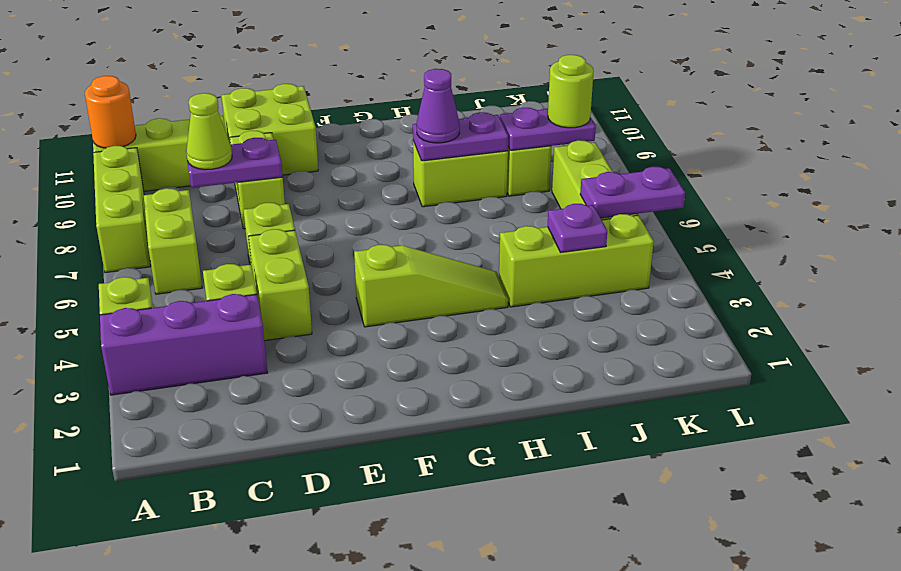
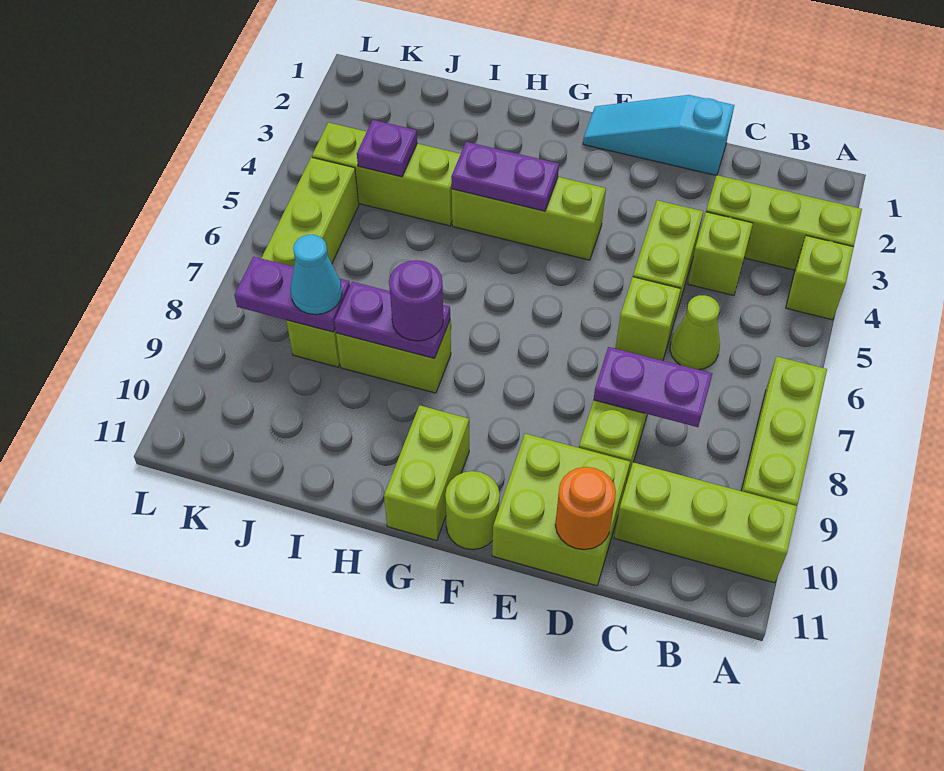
purple 1x3 brick [100,294,268,395] -> lime 1x3 brick [706,175,862,270]
orange 1x1 round brick [85,76,136,148] -> orange 1x1 round brick moved to [555,467,616,550]
lime 1x2 brick [144,188,202,294] -> lime 1x2 brick moved to [384,405,469,541]
lime 1x1 cone [186,93,232,170] -> lime 1x1 cone moved to [670,295,720,370]
none -> cyan 1x3 slope [583,95,734,175]
lime 1x3 slope [354,245,508,327] -> lime 1x3 brick [452,177,606,260]
purple 1x1 cone [417,69,460,143] -> purple 1x1 round brick [389,260,443,341]
none -> cyan 1x1 cone [290,235,342,315]
purple 1x2 plate [580,167,685,218] -> purple 1x2 plate moved to [451,142,559,211]
lime 1x1 round brick [548,55,594,128] -> lime 1x1 round brick moved to [445,471,500,550]

